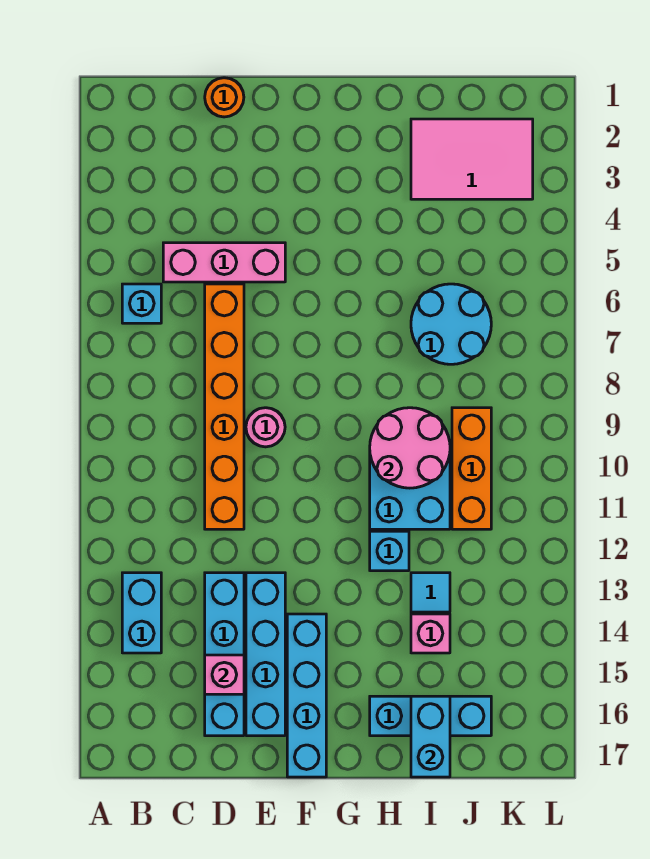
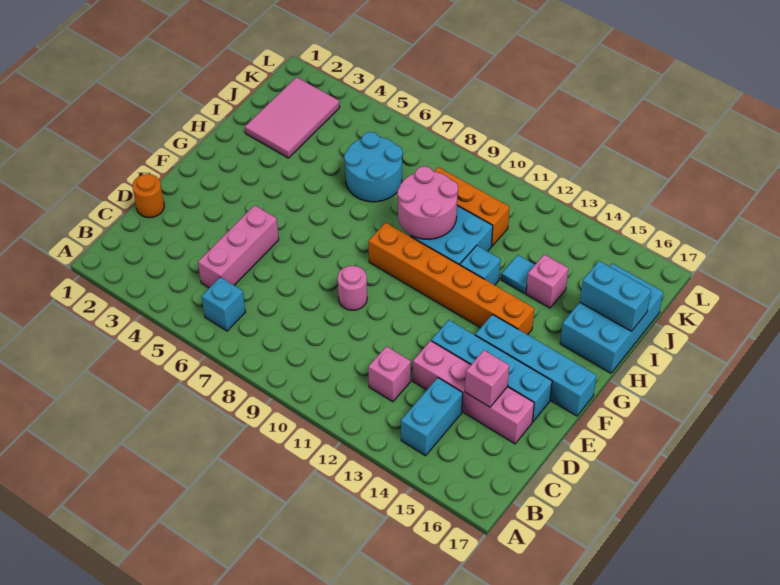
cyan 1x2 brick [122,573,161,653] -> cyan 1x2 brick turned to [401,378,463,456]
none -> pink 1x1 brick [368,346,411,402]
orange 1x6 brick [205,284,244,529] -> orange 1x6 brick moved to [368,223,534,335]
cyan 1x4 brick [205,573,244,736] -> pink 1x4 brick [413,341,534,444]
cyan 1x3 brick [370,696,491,736] -> cyan 2x3 brick [560,264,663,373]

